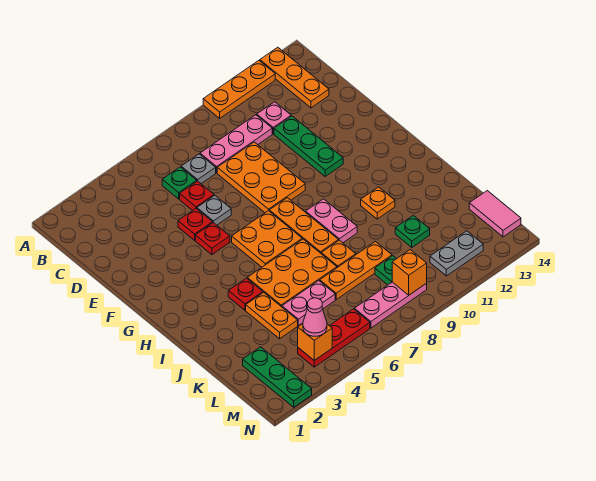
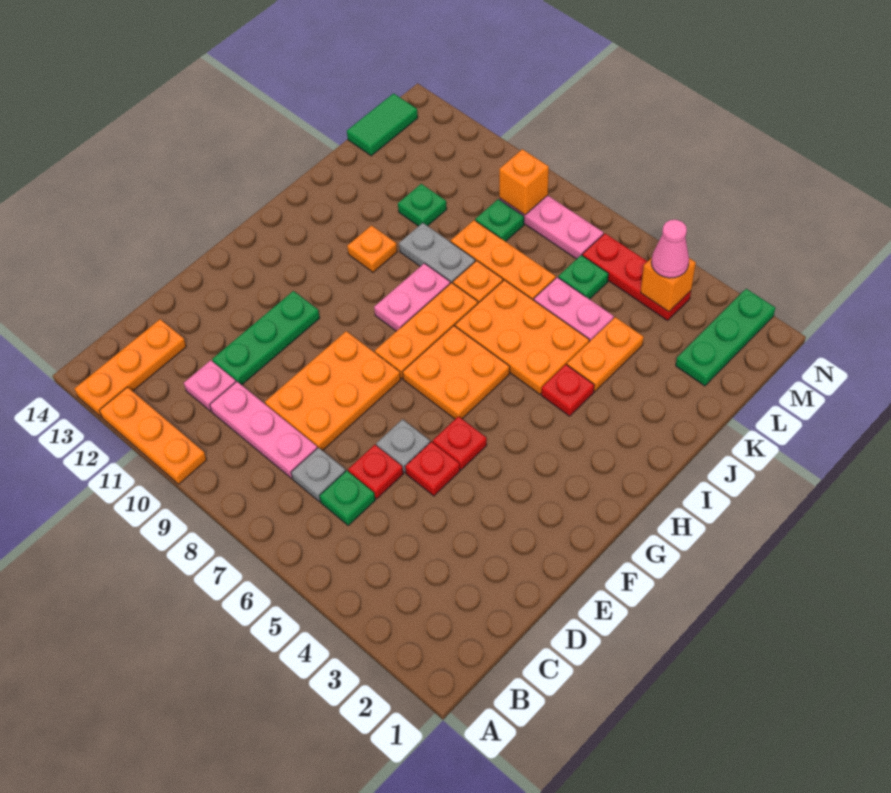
none -> green 1x1 plate [558,255,609,299]
pink 1x2 tile [469,191,521,237] -> green 1x2 tile [347,93,418,156]
grey 1x2 plate [430,231,483,276] -> grey 1x2 plate moved to [399,223,475,283]

